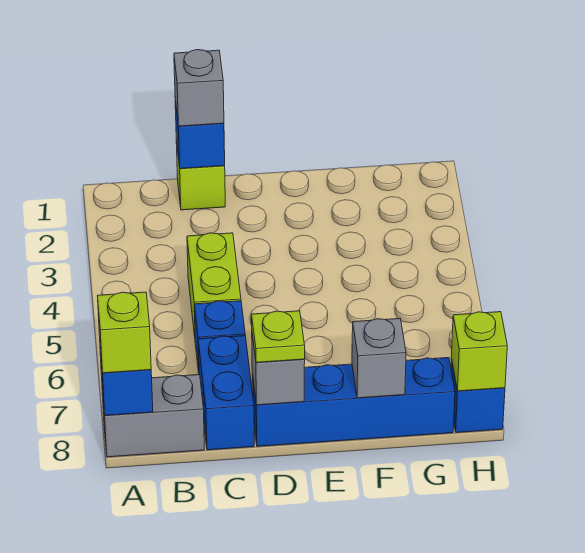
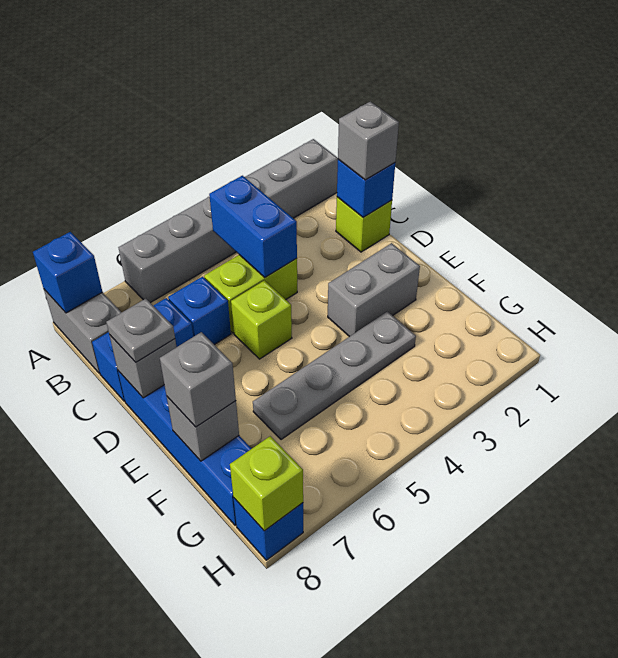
none -> grey 1x6 brick [118,139,338,303]
lime 1x1 brick [98,292,151,373] -> lime 1x1 brick moved to [231,280,292,359]
none -> blue 1x2 brick [209,176,297,277]
lime 1x1 plate [252,311,305,362] -> grey 1x1 plate [106,299,175,362]
none -> grey 1x2 brick [328,243,420,337]
none -> grey 1x4 plate [253,311,416,440]
none -> grey 1x1 brick [160,332,236,427]

